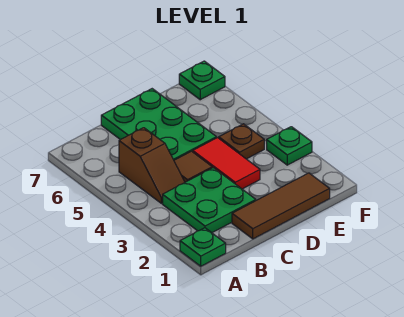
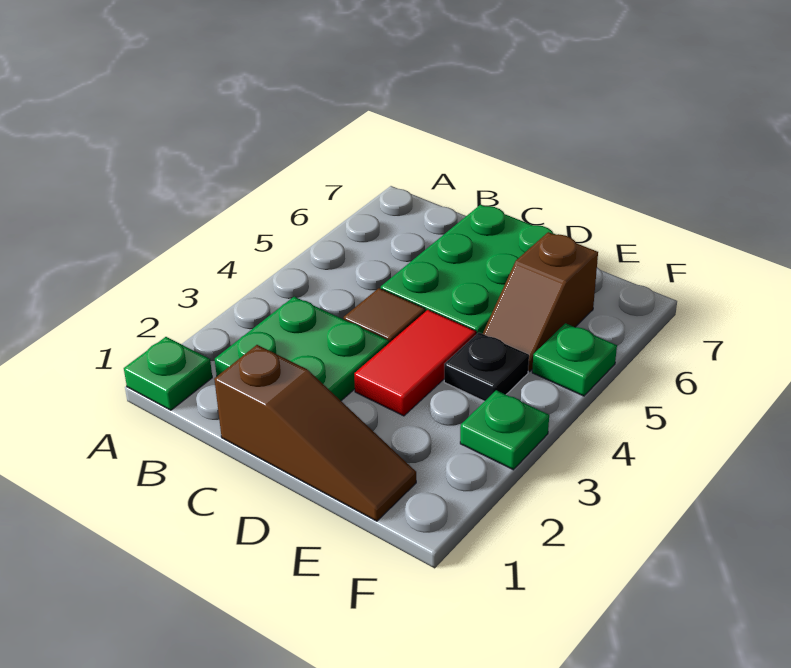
brown 1x2 slope [119,128,185,204] -> brown 1x2 slope moved to [483,232,598,372]
brown 1x3 tile [232,173,330,239] -> brown 1x3 slope [214,345,416,521]
brown 1x1 plate [219,124,264,159] -> black 1x1 plate [444,332,529,401]
green 1x1 plate [179,61,225,100] -> green 1x1 plate moved to [532,323,617,396]

